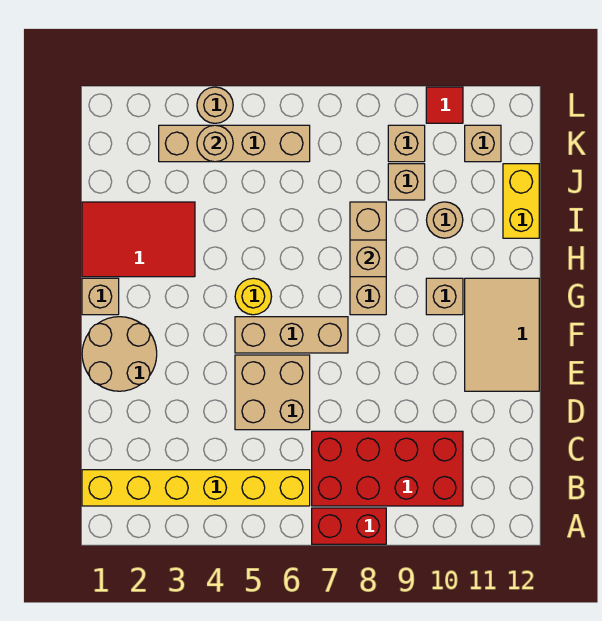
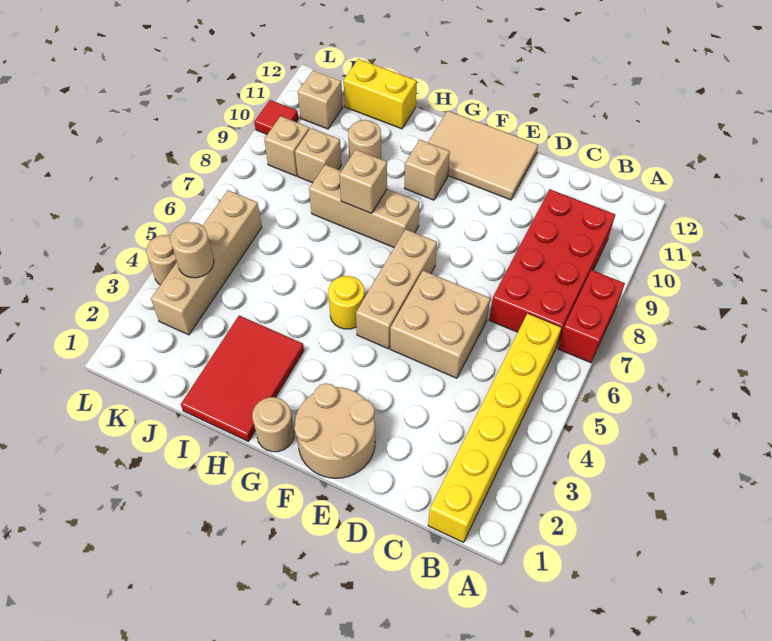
tan 1x1 brick [82,278,119,315] -> tan 1x1 round brick [252,397,294,452]

